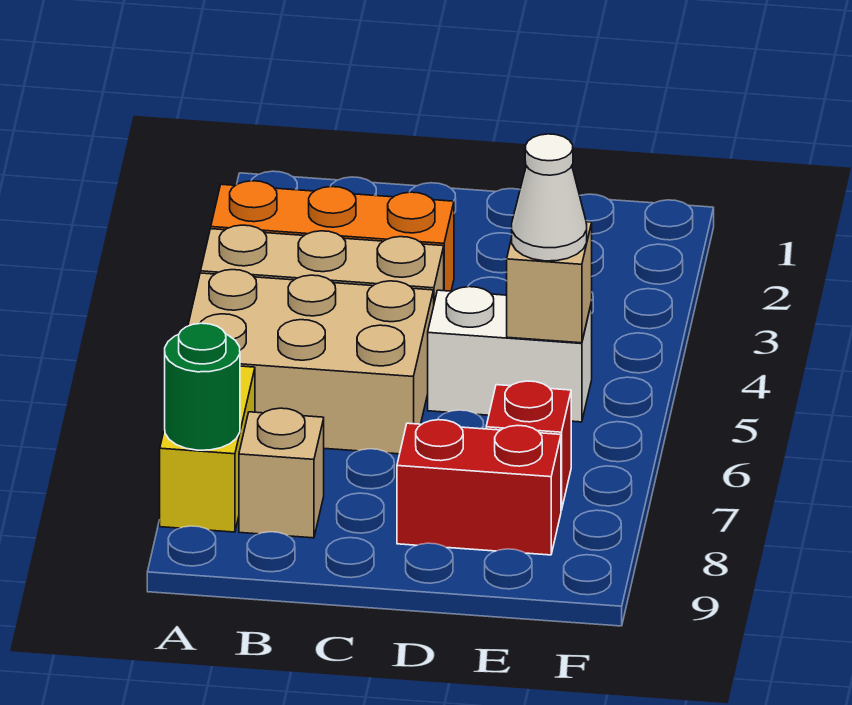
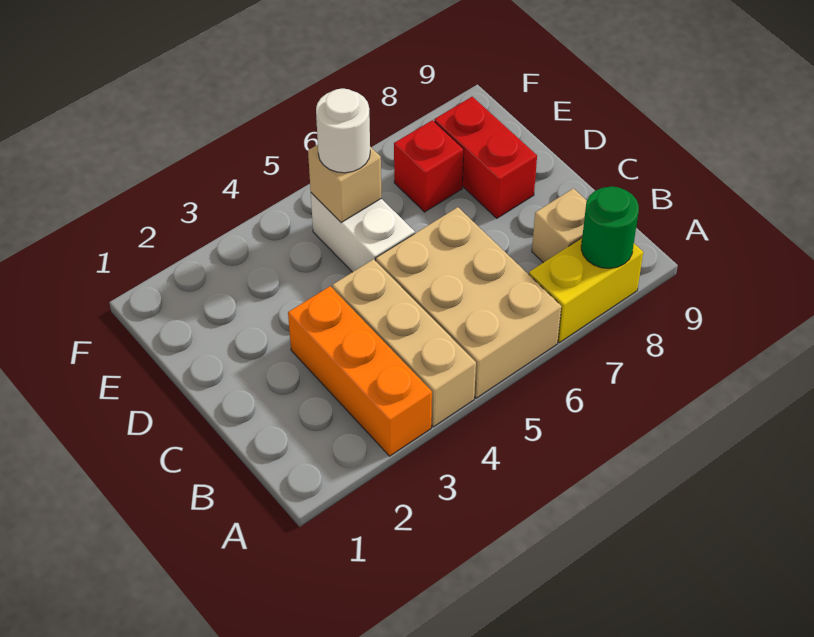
white 1x1 cone [512,134,587,261] -> white 1x1 round brick [316,89,370,173]

